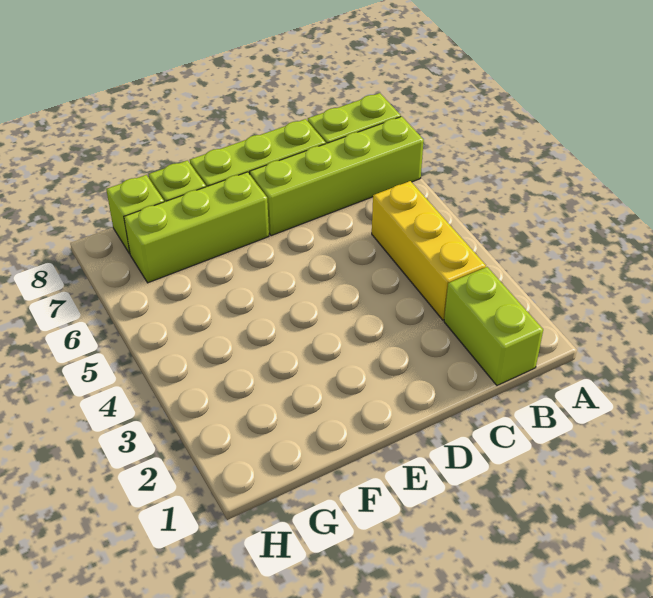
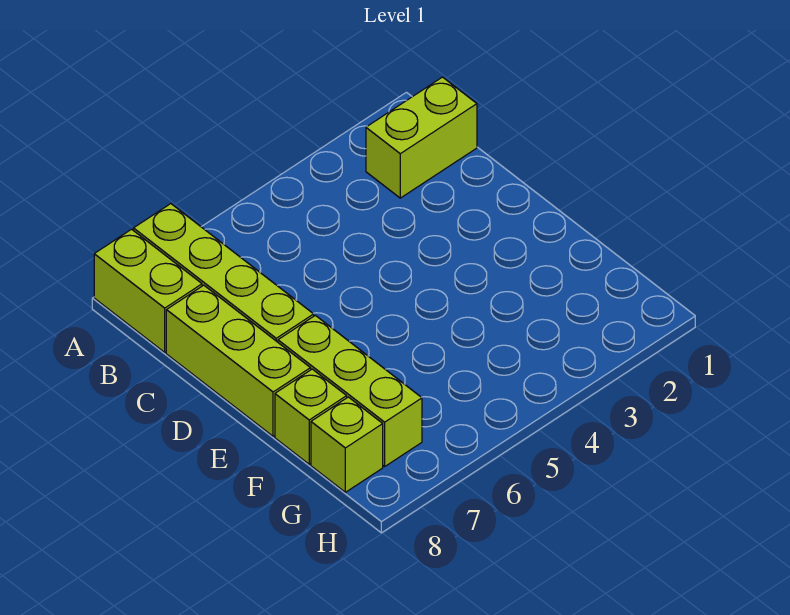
yellow 1x3 brick [372,181,486,320] -> none

